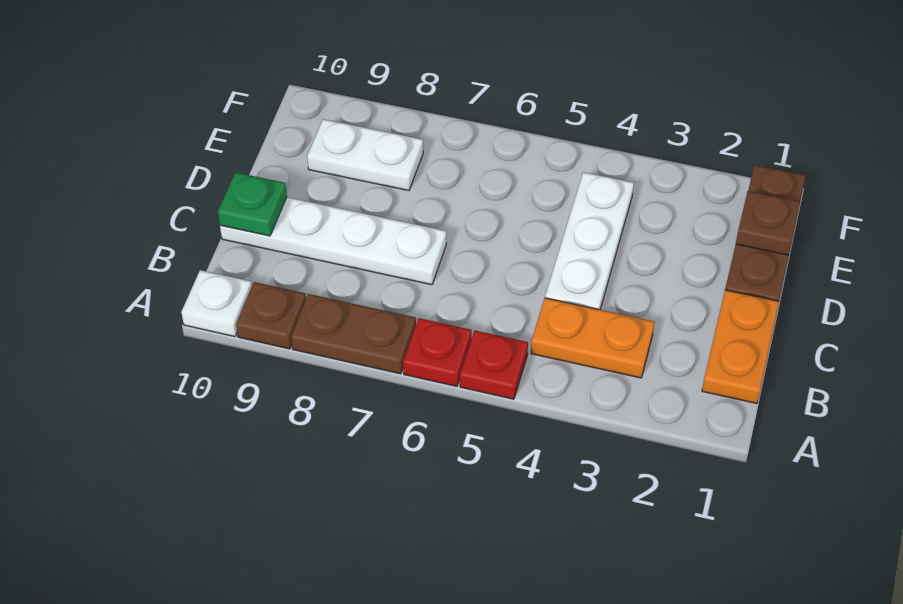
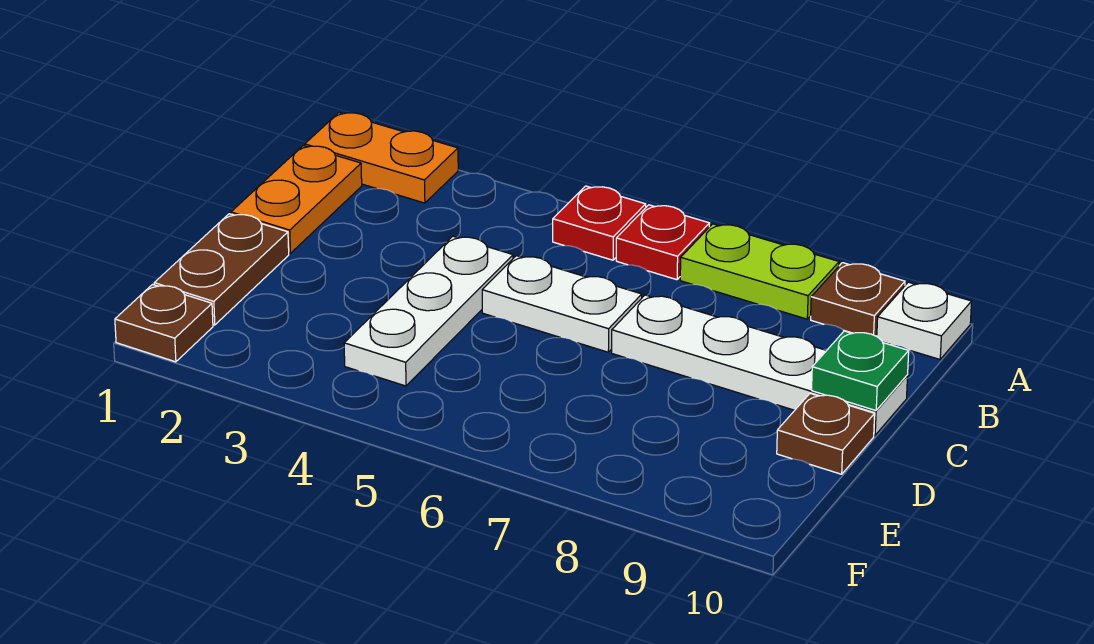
brown 1x2 plate [291,294,416,374] -> lime 1x2 plate [680,224,839,319]
orange 1x2 plate [531,298,654,378] -> orange 1x2 plate moved to [305,113,458,203]
brown 1x1 plate [736,191,800,255] -> brown 1x1 plate moved to [777,394,875,474]
white 1x2 plate [307,119,423,191] -> white 1x2 plate moved to [482,256,642,352]

